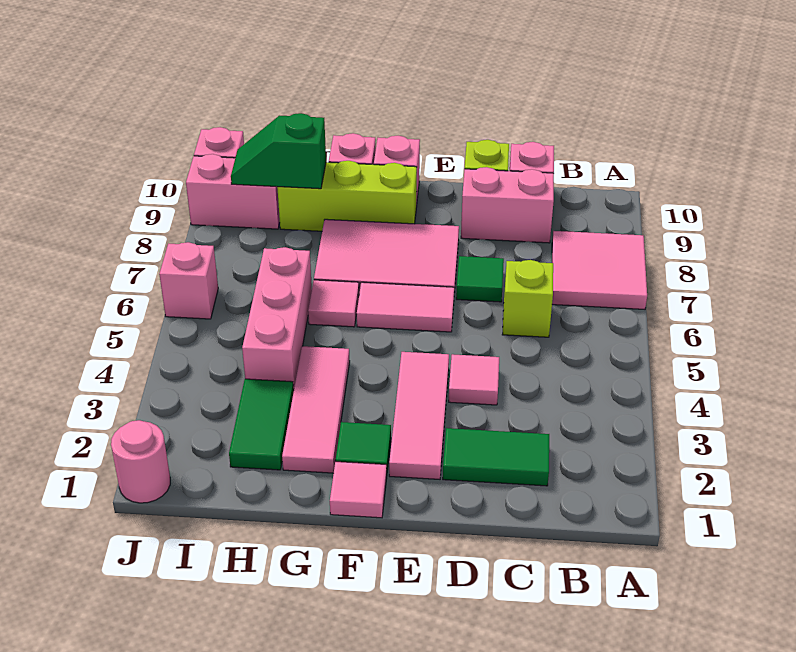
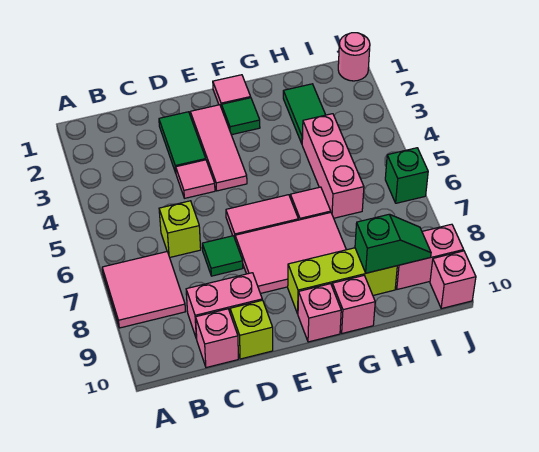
green 1x2 tile [443,428,549,486] -> green 1x2 tile turned to [159,112,206,173]
pink 1x3 tile [282,346,350,473] -> none
pink 1x1 brick [159,242,218,319] -> green 1x1 brick [385,148,428,203]

